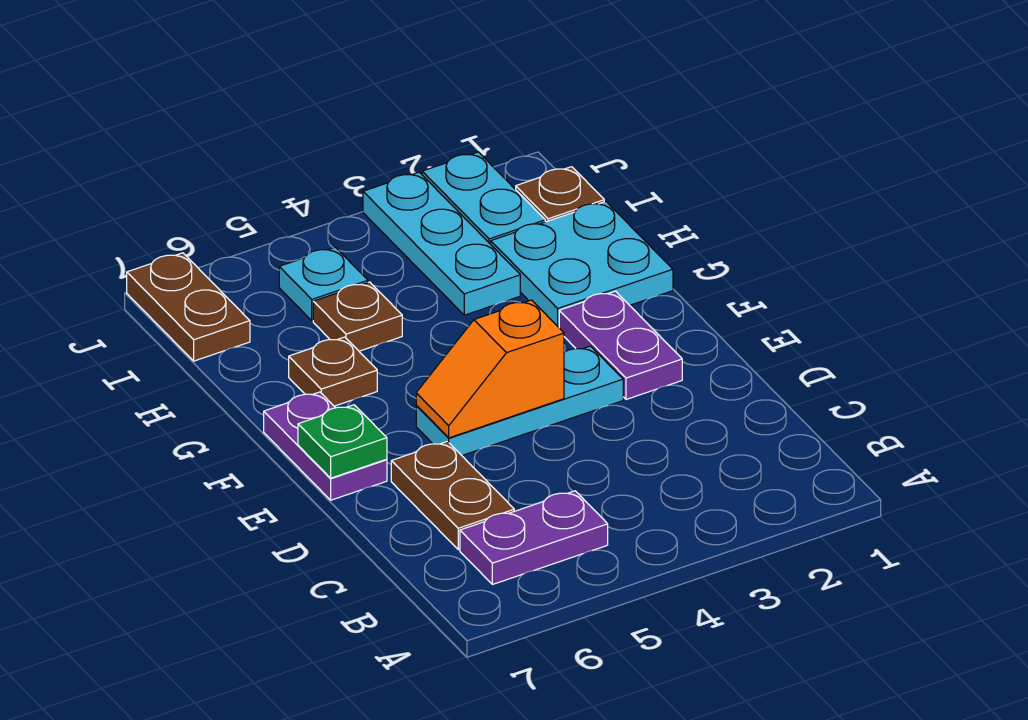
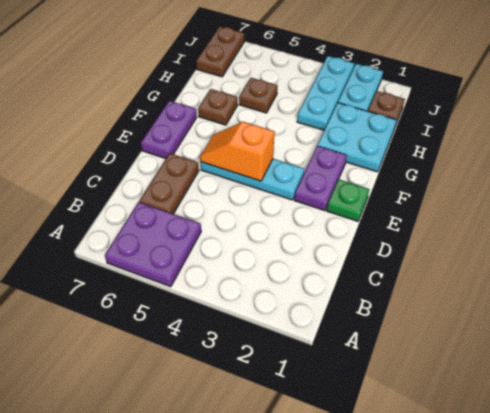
purple 1x2 plate [460,491,608,584] -> purple 2x2 plate [105,202,201,287]
green 1x1 plate [298,405,387,478] -> green 1x1 plate moved to [327,179,370,221]
cyan 1x1 plate [279,247,368,321] -> none

